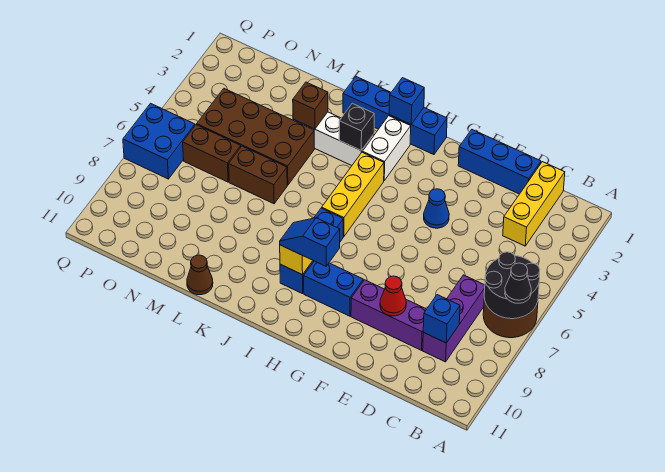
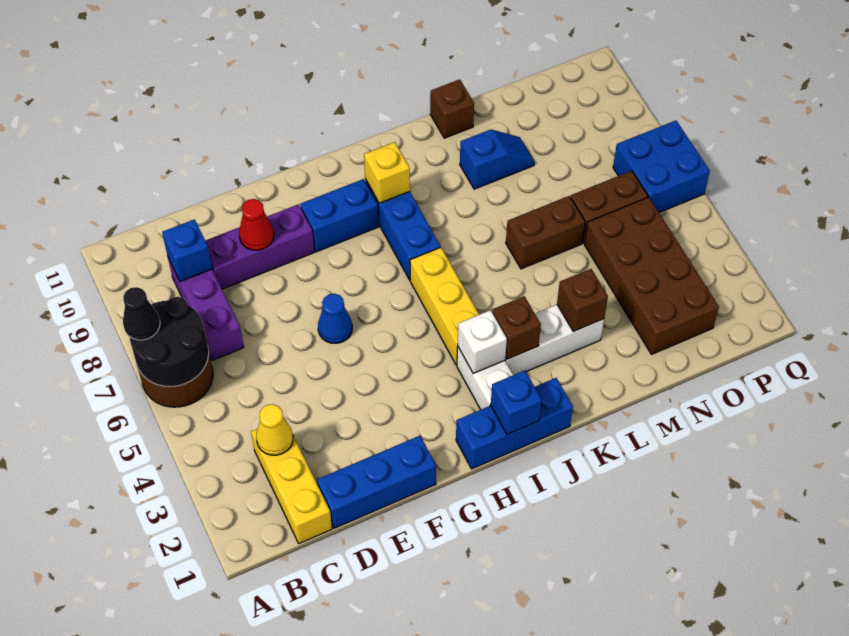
none -> yellow 1x1 cone [256,404,293,455]
blue 1x1 cone [424,189,449,228] -> blue 1x1 cone moved to [318,294,352,343]
blue 1x4 brick [343,77,447,155] -> blue 1x3 brick [456,378,573,469]
blue 1x2 slope [280,218,340,266] -> blue 1x2 slope moved to [460,129,534,189]
none -> white 1x1 brick [458,310,507,373]
black 1x1 brick [339,103,374,150] -> brown 1x1 brick [492,296,541,359]
brown 2x4 brick [197,89,314,185] -> brown 2x4 brick turned to [584,197,719,354]
brown 1x1 cone [187,255,213,295] -> brown 1x1 brick [430,79,474,138]

